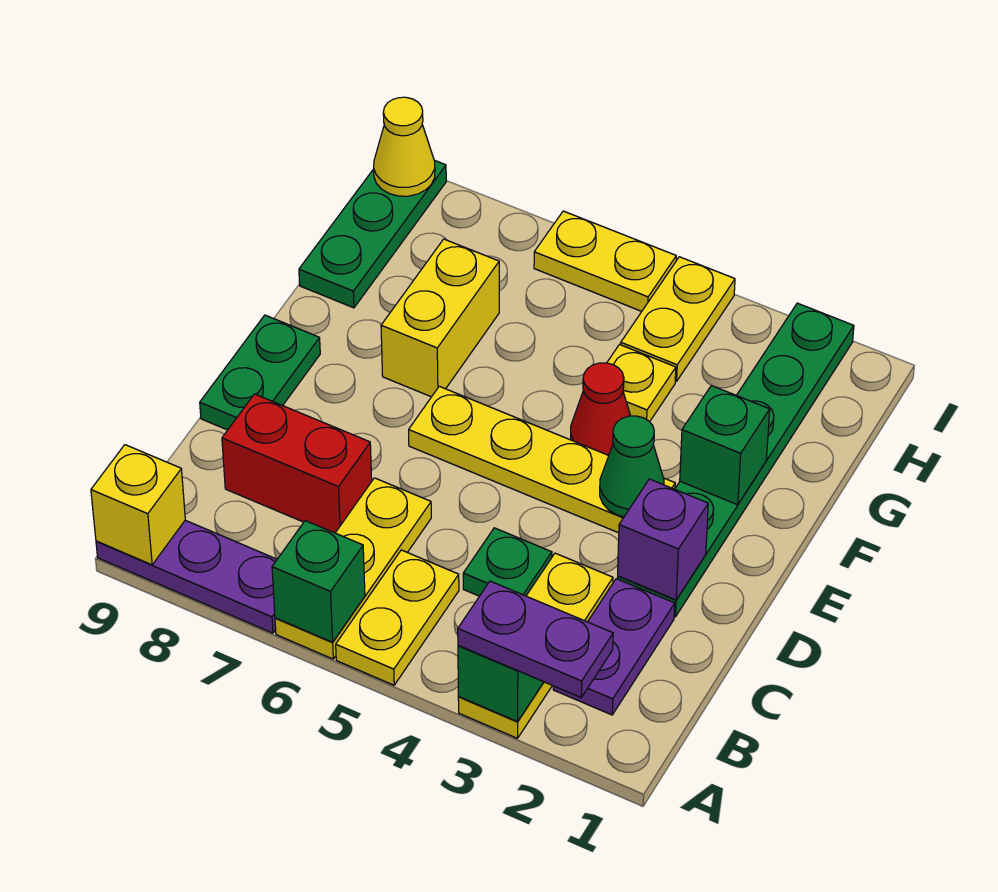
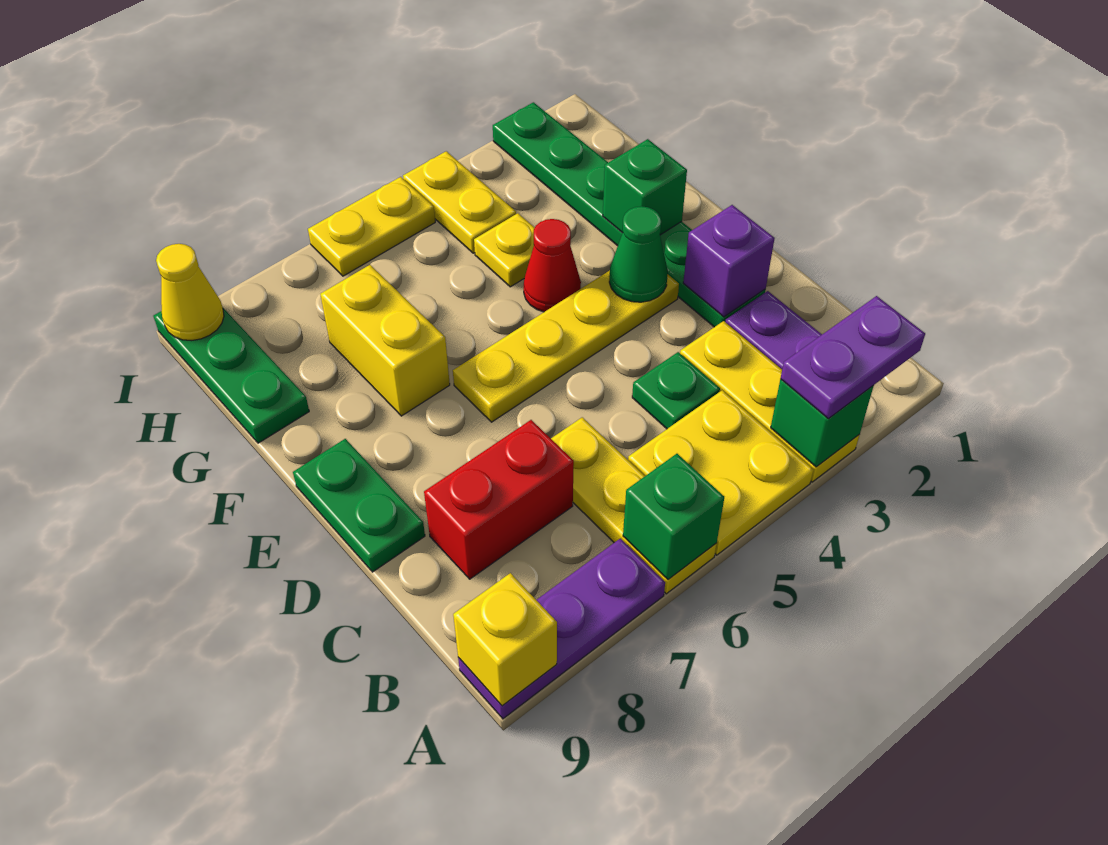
yellow 1x2 plate [336,550,459,685] -> yellow 2x2 plate [628,390,814,555]

